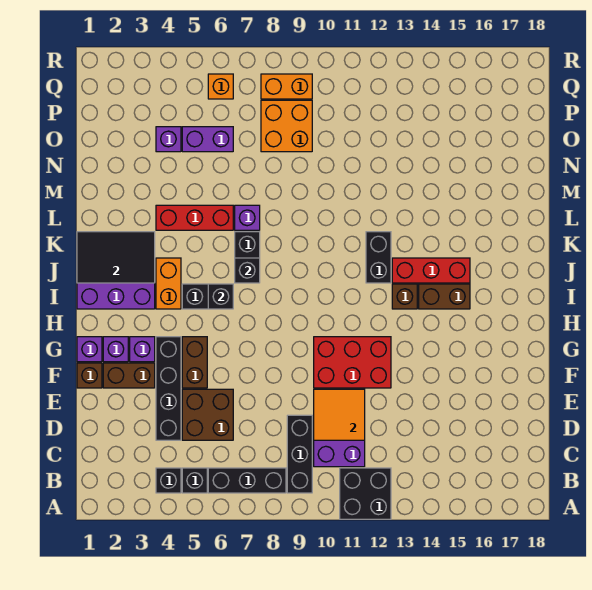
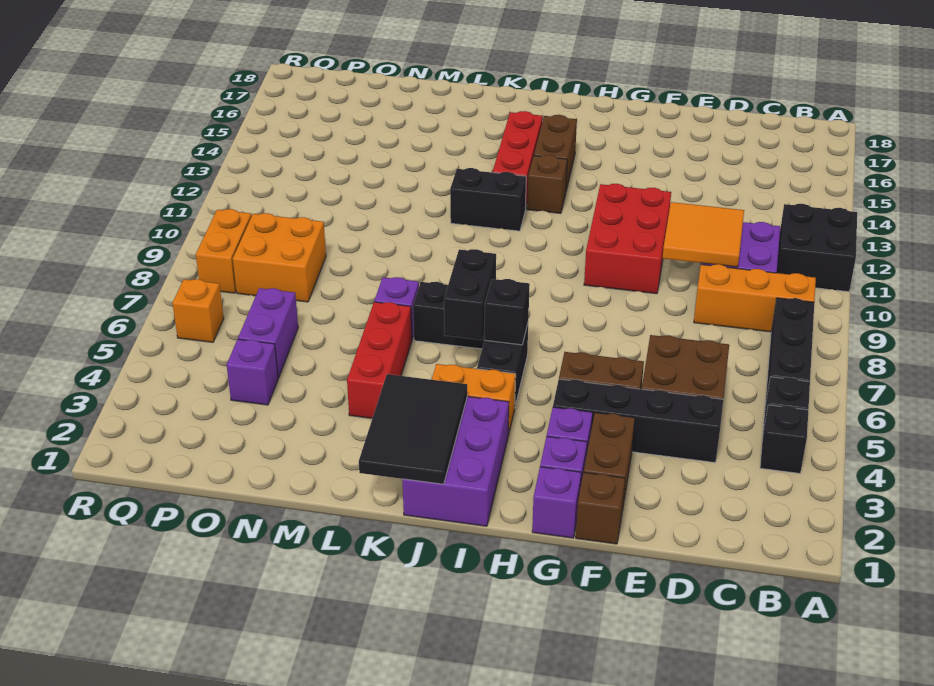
black 1x3 brick [287,415,312,493] -> orange 1x3 brick [694,264,816,332]
black 1x1 brick [235,258,260,283] -> black 1x2 brick [444,249,496,340]

